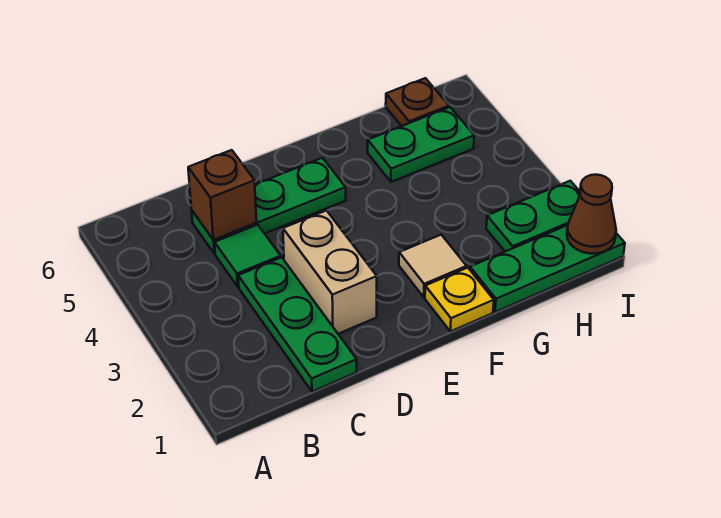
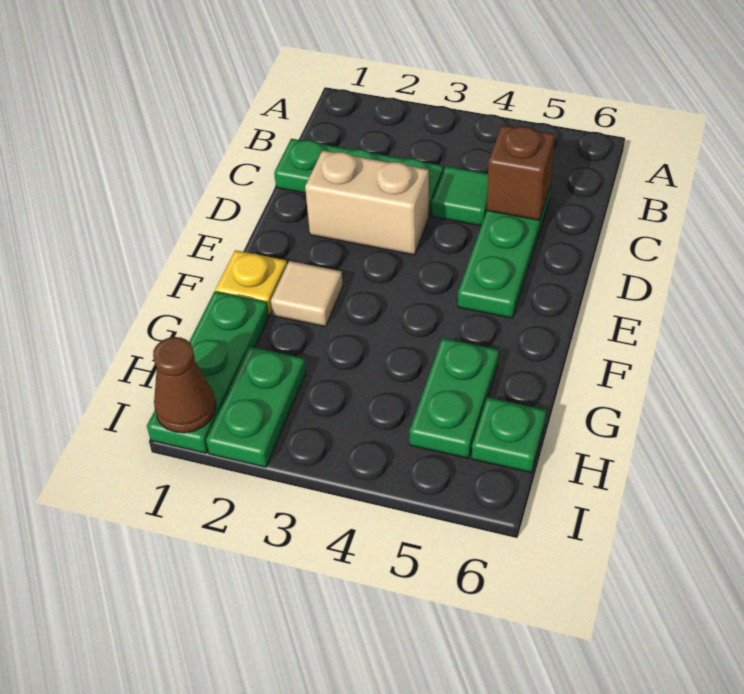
brown 1x1 plate [386,78,449,126] -> green 1x1 plate [472,397,546,473]

